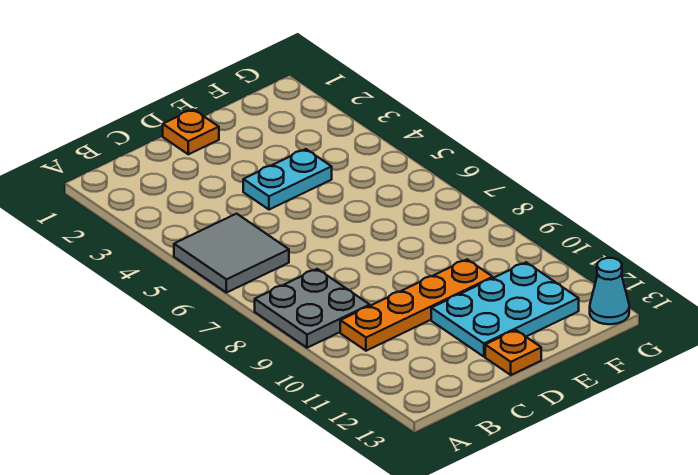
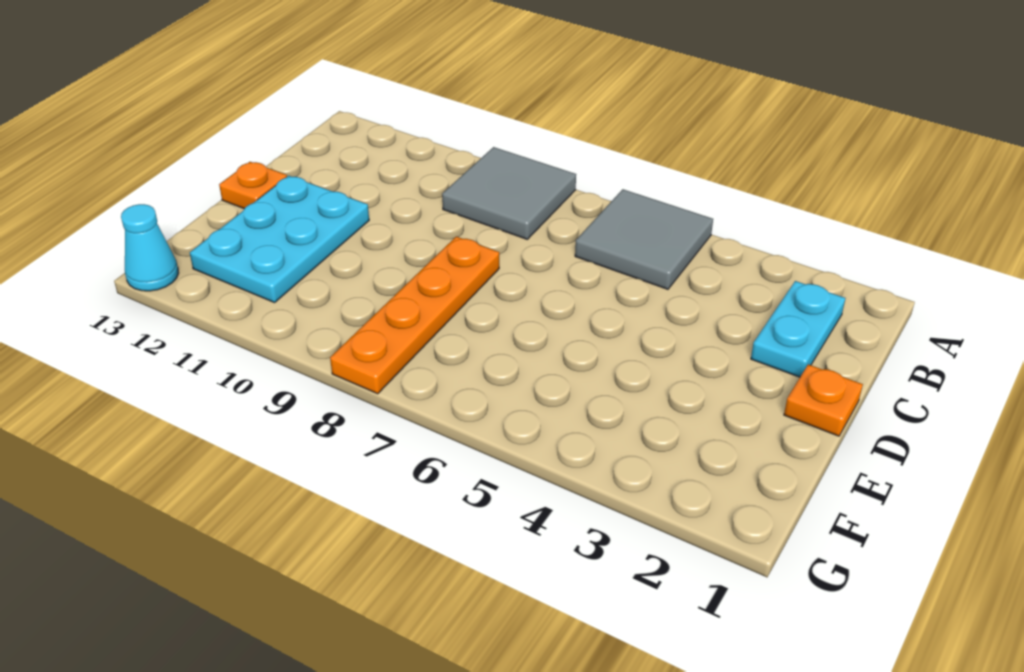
grey 2x2 plate [255,269,370,348] -> grey 2x2 tile [442,147,576,239]
orange 1x4 plate [340,259,493,351] -> orange 1x4 plate moved to [330,237,499,394]
cyan 1x2 plate [243,149,332,210] -> cyan 1x2 plate moved to [751,281,845,377]

